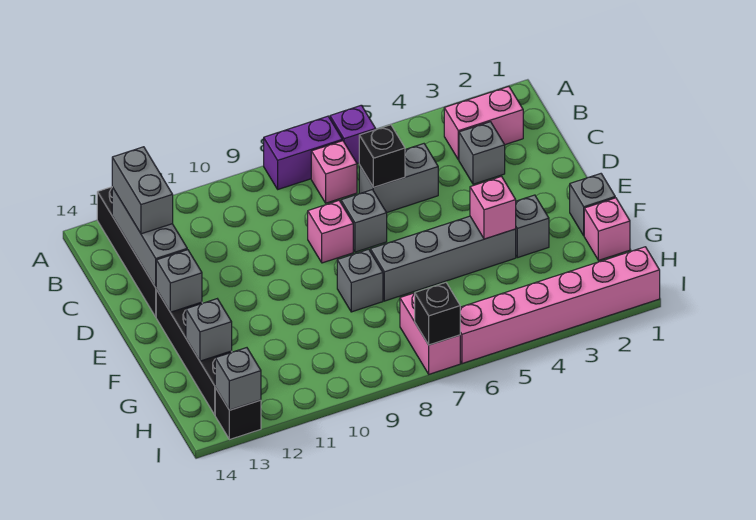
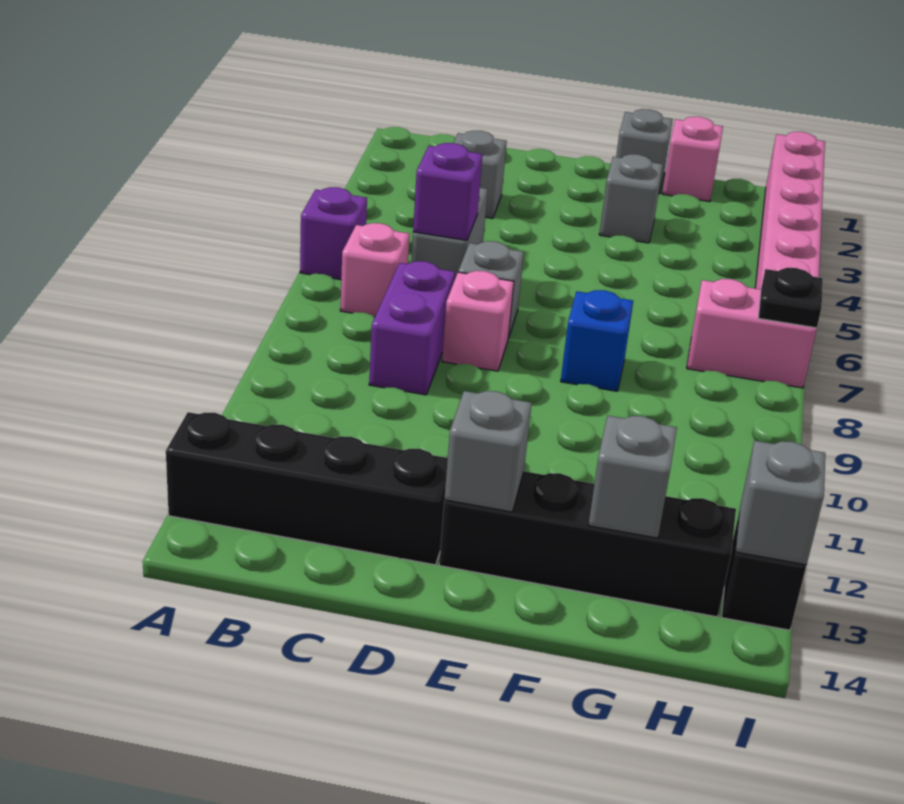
purple 1x2 brick [264,116,342,189] -> purple 1x2 brick moved to [369,261,455,395]
pink 1x2 brick [444,87,523,160] -> none
grey 1x3 brick [112,187,187,288] -> none
grey 1x2 brick [112,147,173,234] -> none
black 1x1 brick [359,125,405,187] -> purple 1x1 brick [413,143,482,240]
grey 1x4 brick [370,216,516,301] -> none
pink 1x1 brick [470,177,516,239] -> none
grey 1x1 brick [337,249,383,312] -> blue 1x1 brick [561,290,633,391]
black 1x1 brick [415,283,460,345] -> black 1x1 plate [758,268,823,328]

